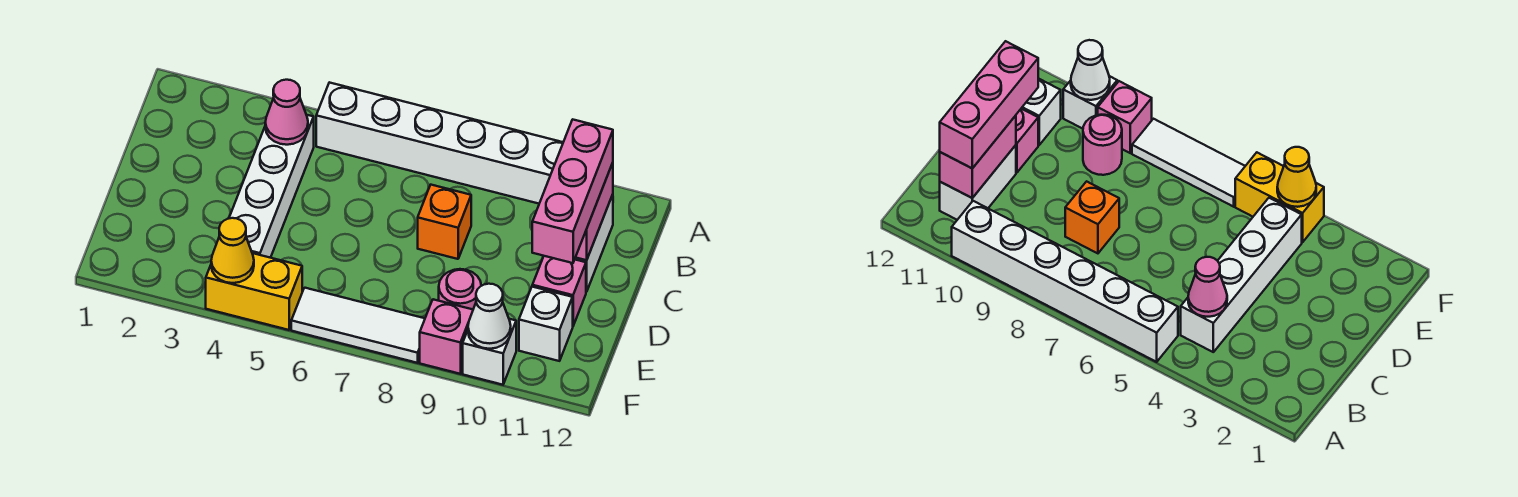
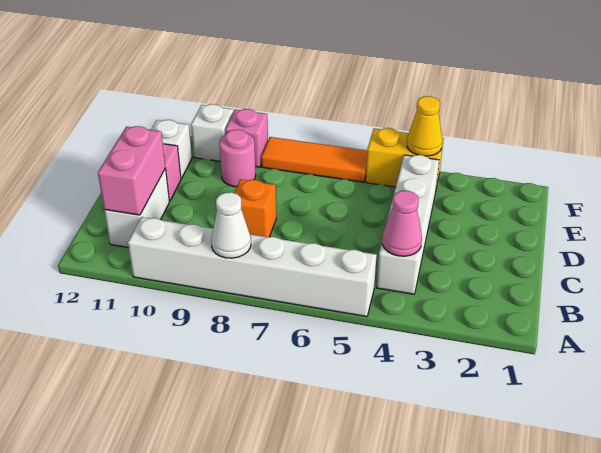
pink 1x3 brick [532,120,613,263] -> none
white 1x3 tile [291,288,425,363] -> orange 1x3 tile [261,137,367,182]
white 1x1 cone [468,284,511,349] -> white 1x1 cone moved to [211,192,251,258]

